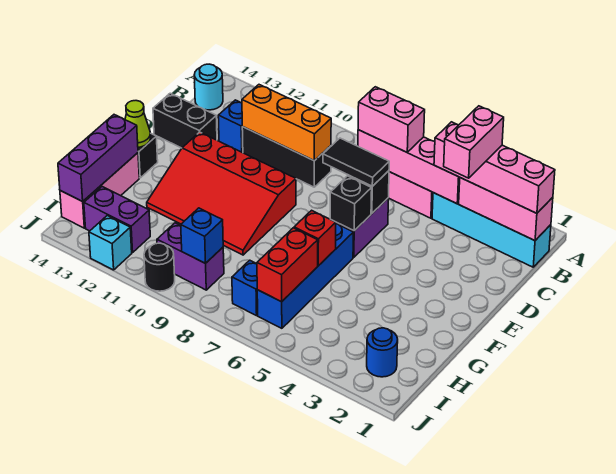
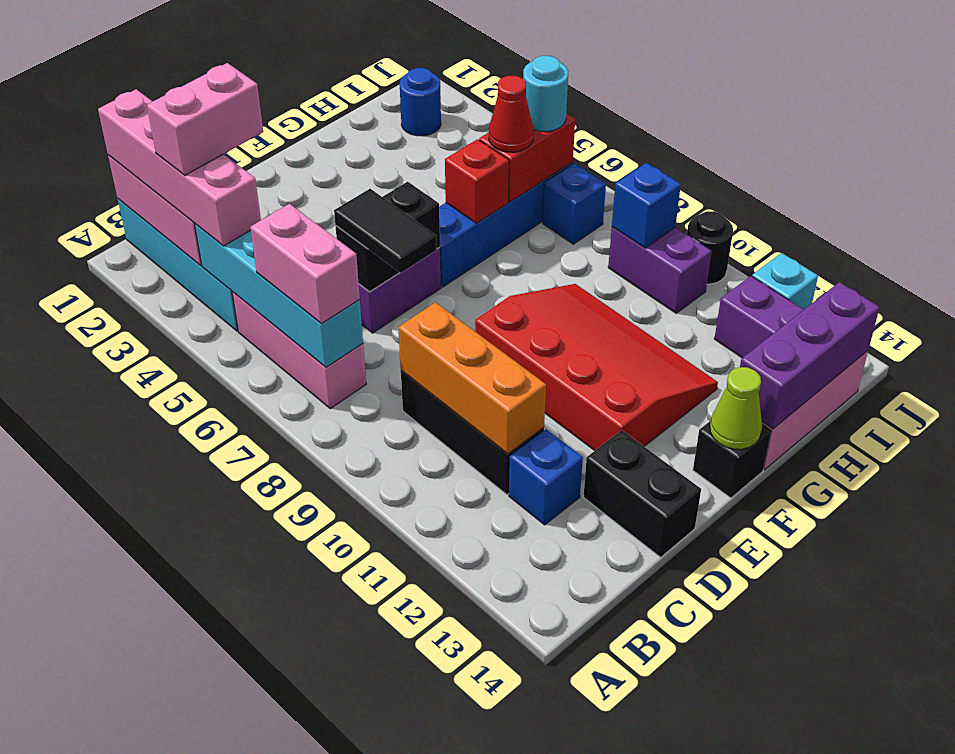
pink 1x4 brick [358,130,460,204] -> cyan 1x4 brick [195,224,363,367]
cyan 1x1 round brick [194,64,223,110] -> cyan 1x1 round brick moved to [523,56,568,132]
none -> red 1x1 cone [489,76,533,152]

